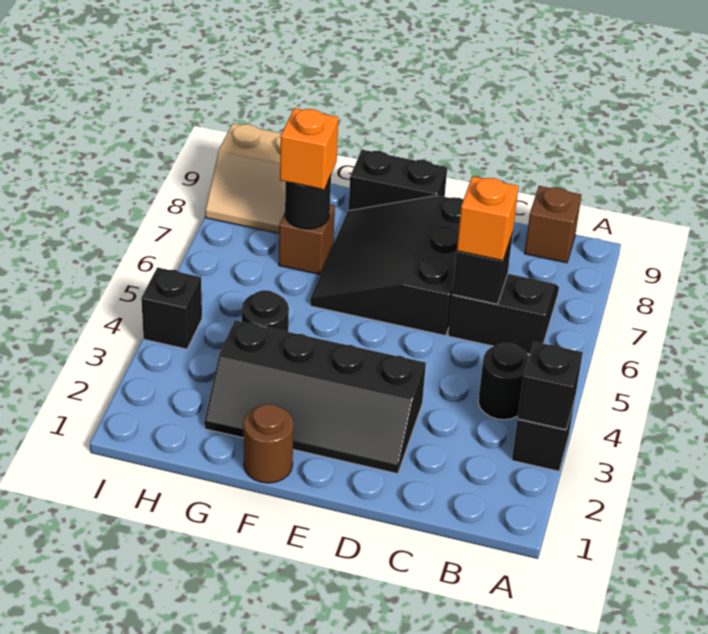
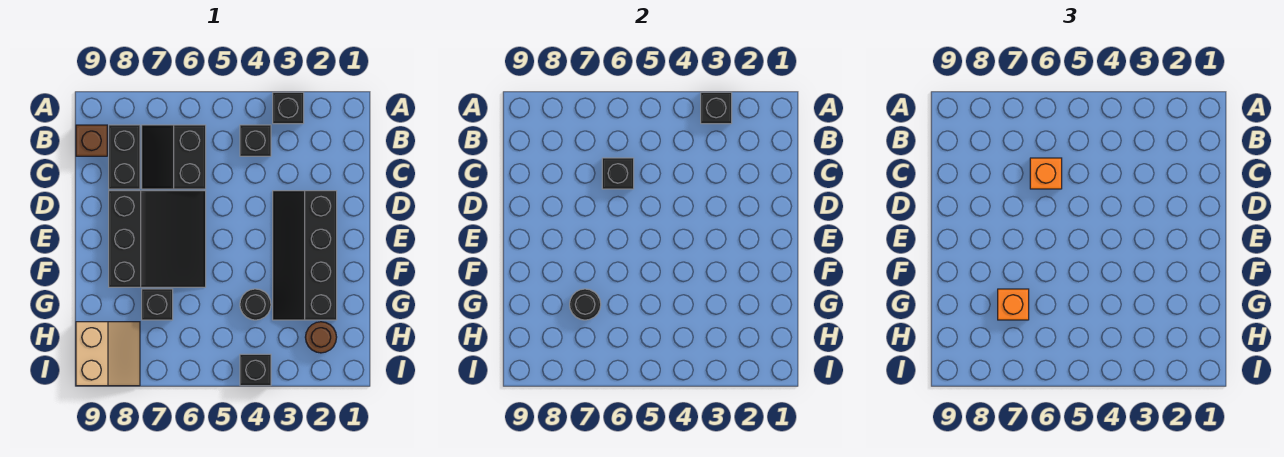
black 1x1 round brick [478,343,529,420] -> black 1x1 brick [240,125,271,156]
black 2x4 slope [204,320,426,474] -> black 2x4 slope turned to [273,191,337,320]
black 3x3 slope [310,195,463,336] -> black 3x3 slope turned to [109,191,206,287]
black 1x2 brick [349,150,447,211] -> black 1x2 brick moved to [109,125,140,189]
brown 1x1 round brick [243,404,294,483] -> brown 1x1 round brick moved to [305,322,337,353]
brown 1x1 brick [279,204,335,275] -> black 1x1 brick [142,289,173,320]

